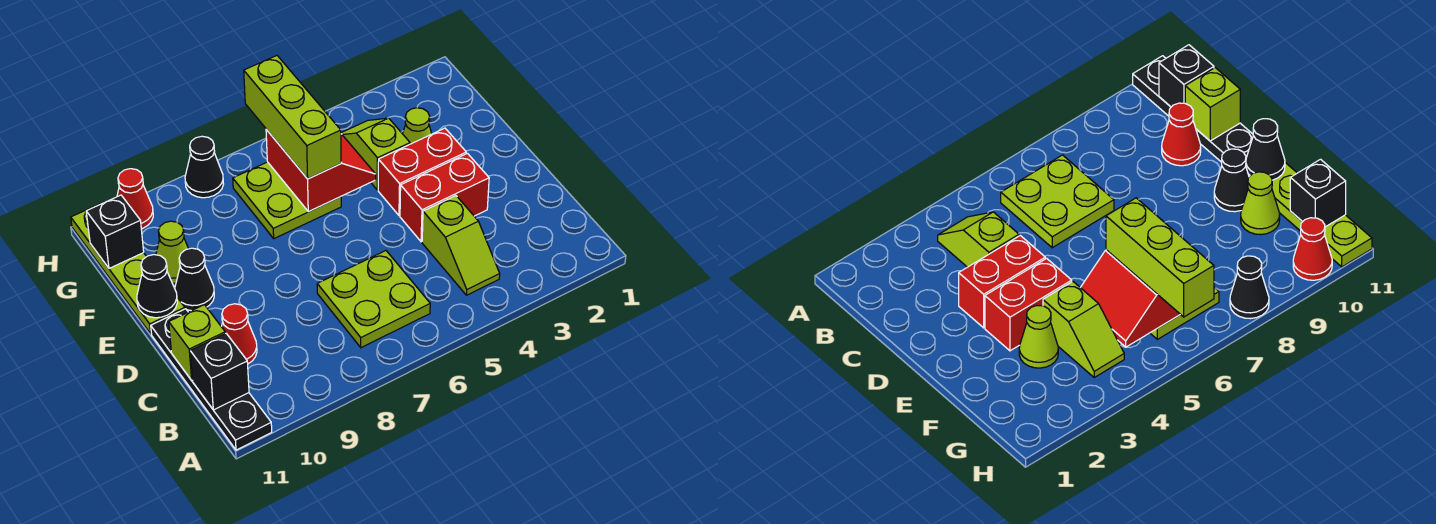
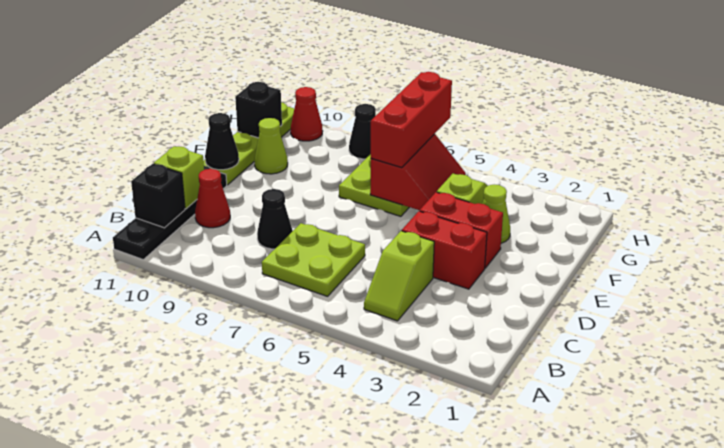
black 1x1 cone [175,248,214,311] -> black 1x1 cone moved to [257,189,293,249]
lime 1x3 brick [244,56,341,179] -> red 1x3 brick [371,72,452,168]

